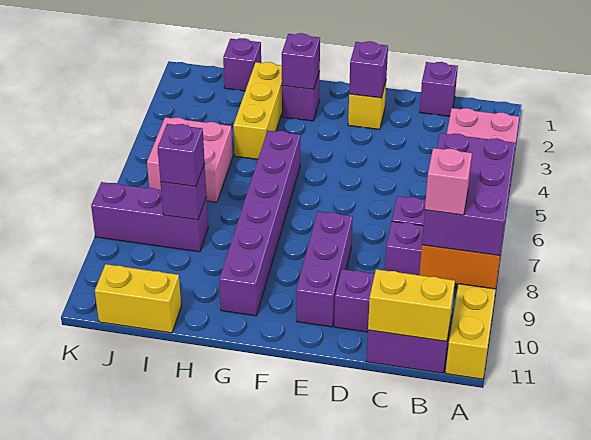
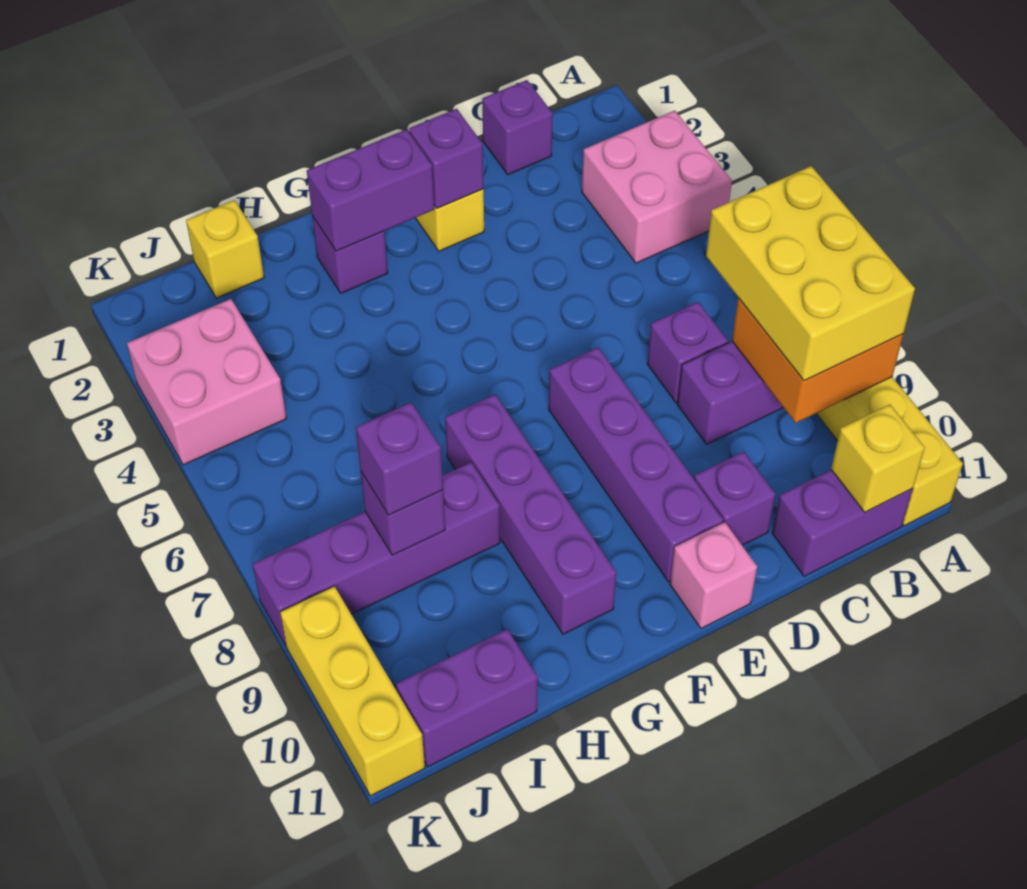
purple 2x3 brick [422,133,516,256] -> yellow 2x3 brick [706,166,915,381]
pink 1x1 brick [425,148,472,215] -> pink 1x1 brick moved to [670,522,757,628]
yellow 1x2 brick [368,269,455,342] -> yellow 1x1 brick [831,404,925,512]
purple 1x3 brick [296,211,353,327] -> purple 1x4 brick [549,348,723,582]
purple 1x1 brick [282,33,320,90] -> purple 1x2 brick [307,129,434,251]
purple 1x6 brick [219,131,300,316] -> purple 1x4 brick [445,395,616,634]
yellow 1x3 brick [233,62,282,159] -> yellow 1x3 brick moved to [280,586,425,796]
purple 1x1 brick [223,38,261,91] -> yellow 1x1 brick [186,200,264,298]
pink 2x2 brick [147,117,233,202] -> pink 2x2 brick moved to [127,299,287,465]
purple 1x3 brick [91,182,208,252] -> purple 1x4 brick [253,462,500,646]
yellow 1x2 brick [95,264,181,333] -> purple 1x2 brick [396,629,538,767]

